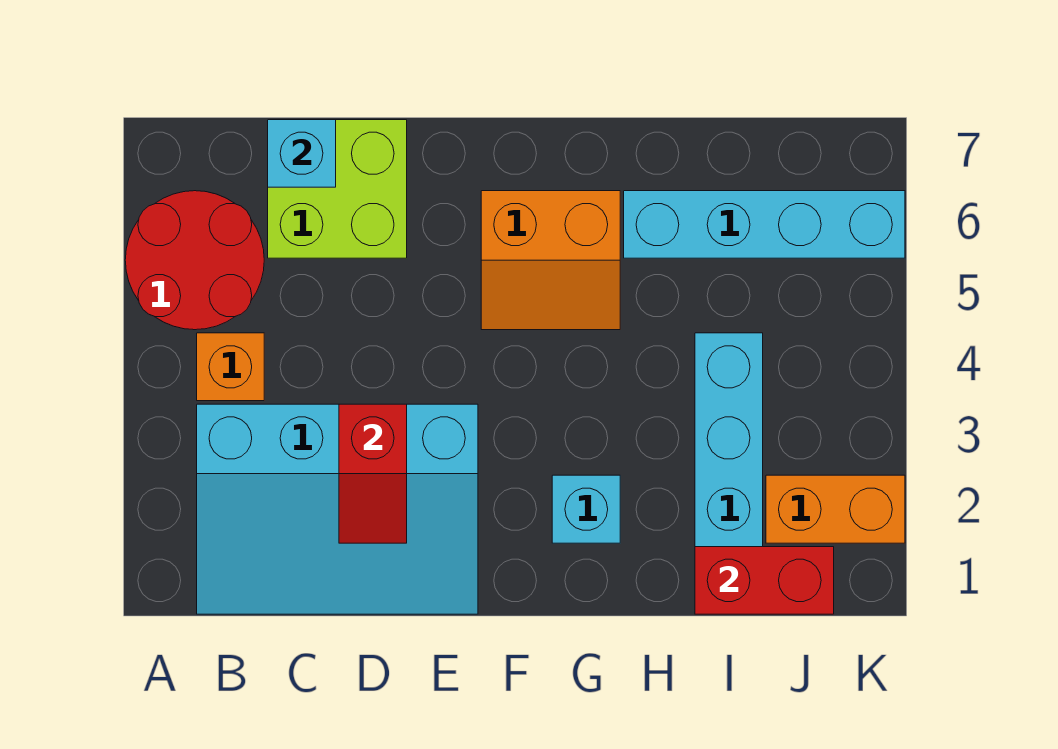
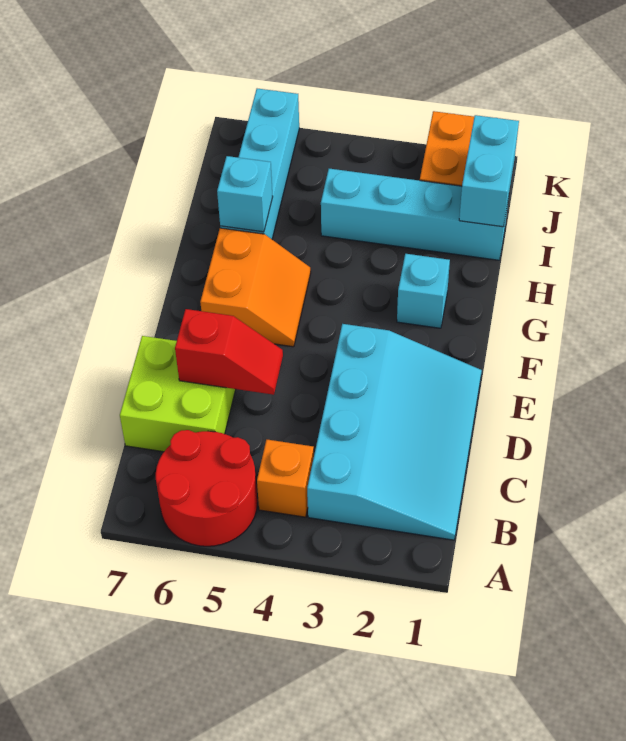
cyan 1x1 brick [268,120,336,187] -> cyan 1x1 brick moved to [217,156,273,232]
red 1x2 slope [339,404,407,543] -> red 1x2 slope moved to [175,309,283,395]
red 1x2 brick [695,547,834,614] -> cyan 1x2 brick [459,115,519,227]

